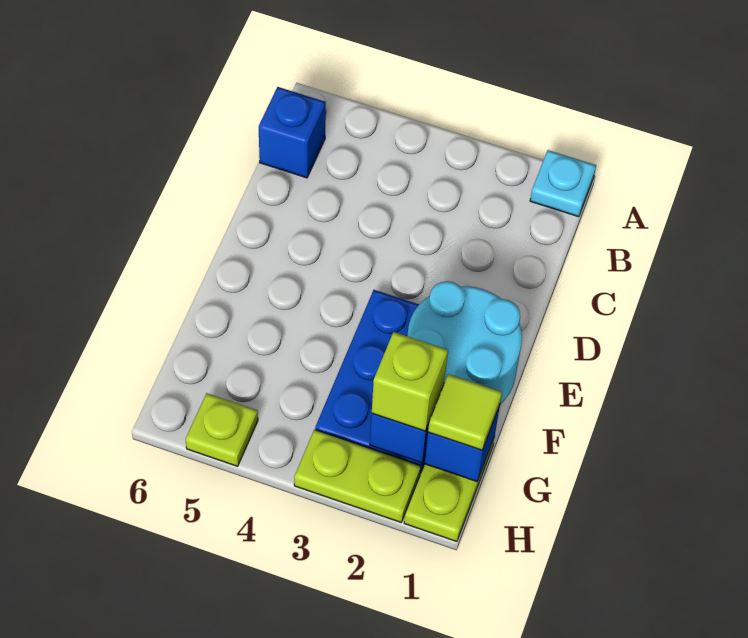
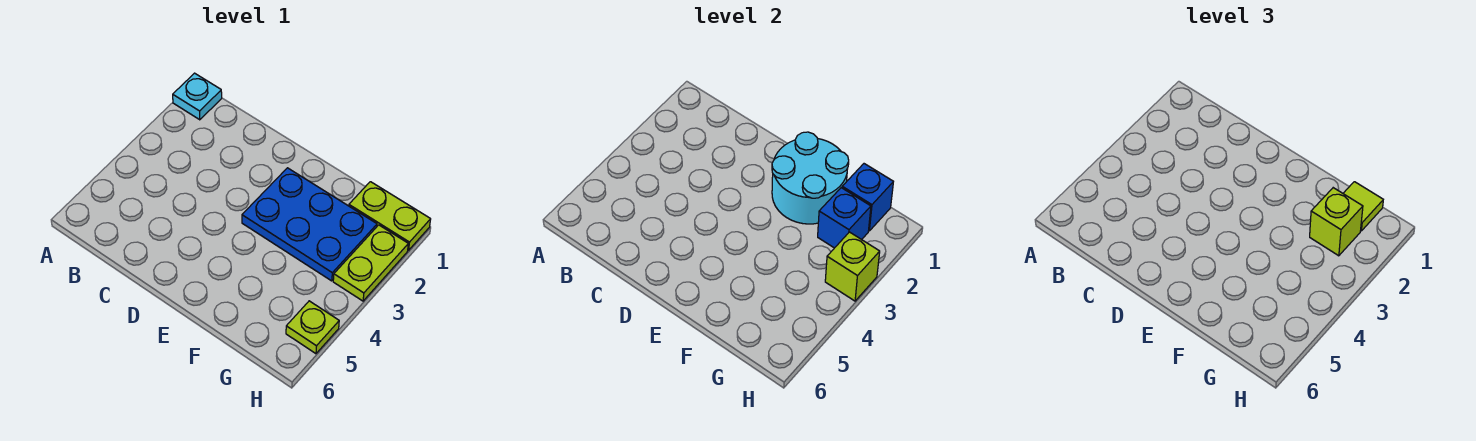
blue 1x1 brick [259,87,326,178] -> none
none -> lime 1x1 brick [825,232,880,301]

